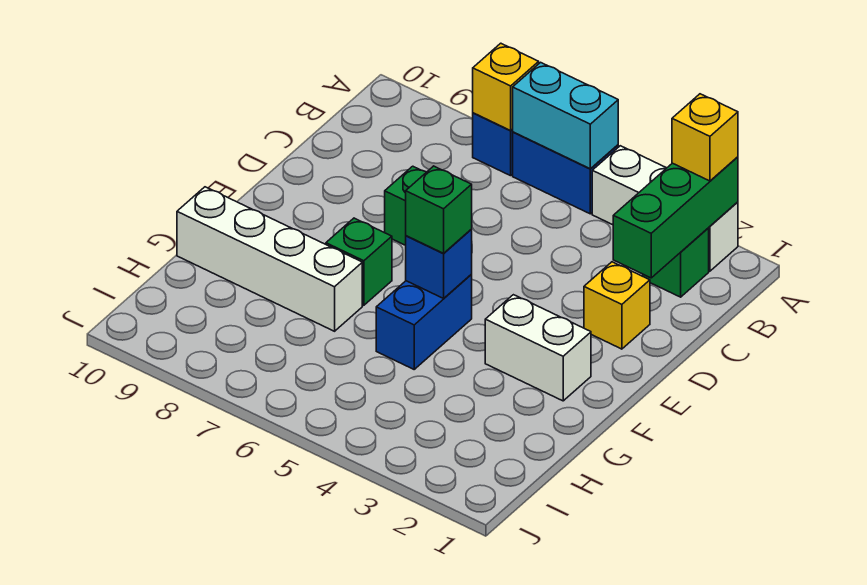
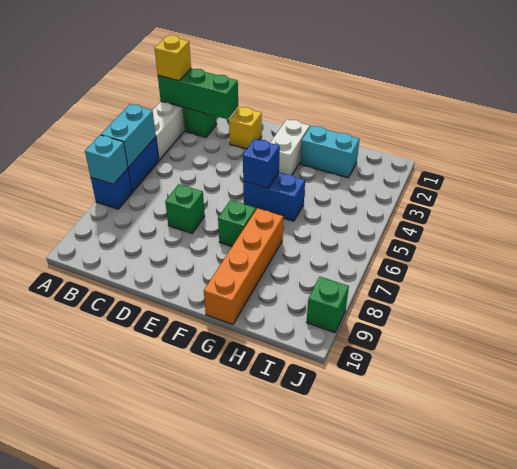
yellow 1x1 brick [473,43,539,130] -> cyan 1x1 brick [85,135,128,184]
green 1x1 brick [406,166,472,253] -> green 1x1 brick moved to [307,277,349,333]
none -> cyan 1x2 brick [300,126,360,178]
white 1x4 brick [177,187,362,331] -> orange 1x4 brick [204,208,283,325]

